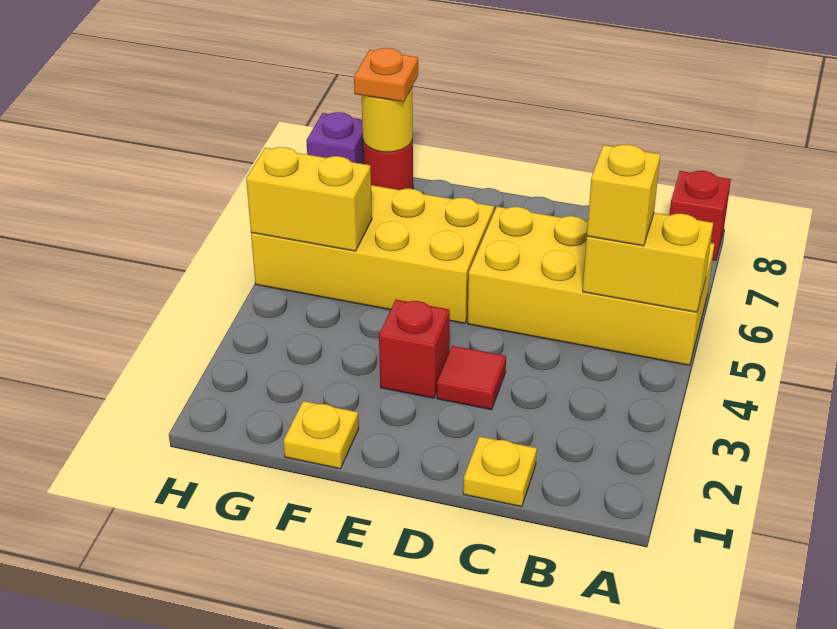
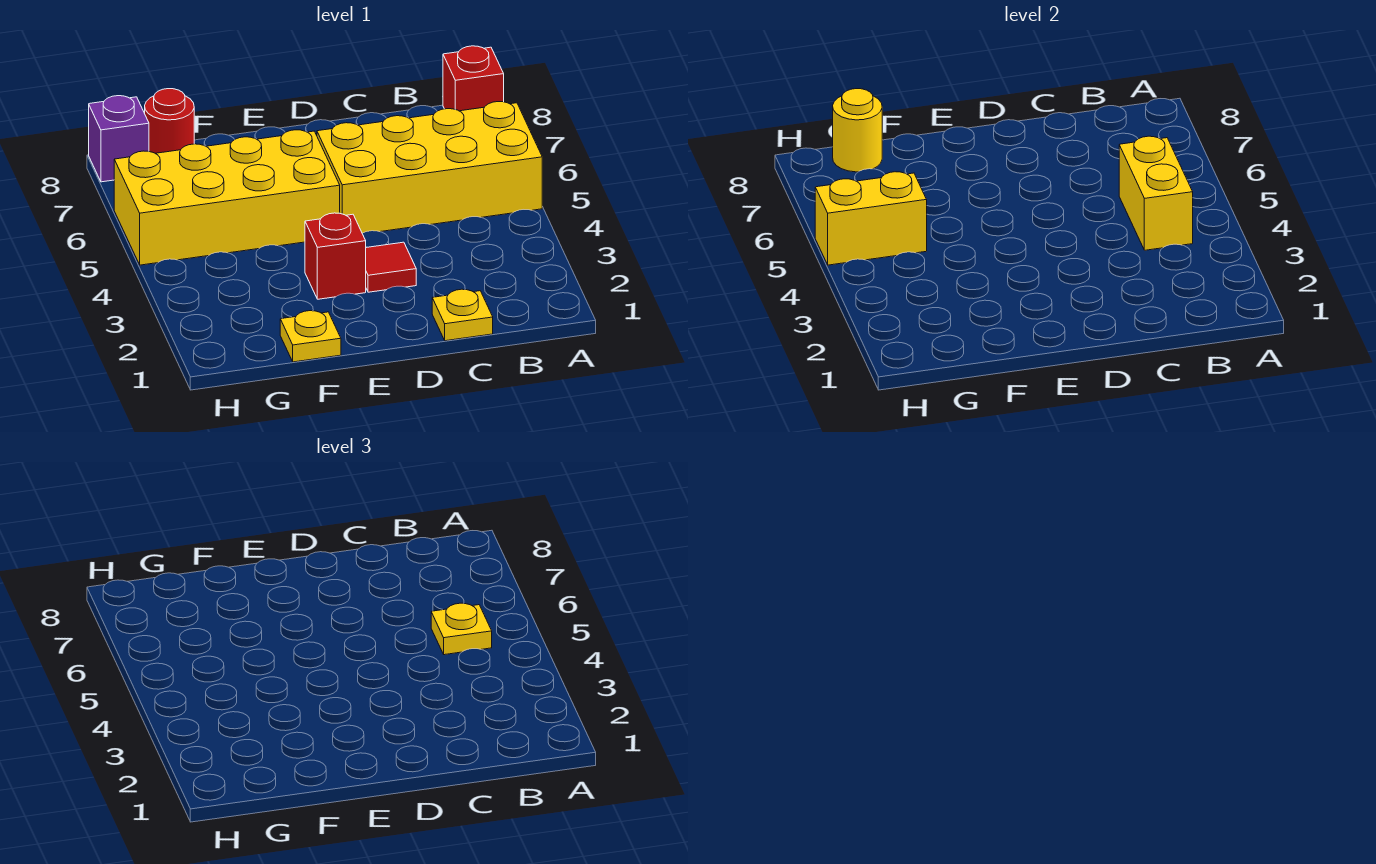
yellow 1x2 brick [583,213,713,312] -> yellow 1x2 brick turned to [1119,136,1193,250]
yellow 1x1 brick [587,144,660,246] -> yellow 1x1 plate [431,603,492,655]
orange 1x1 plate [354,48,418,102] -> none

